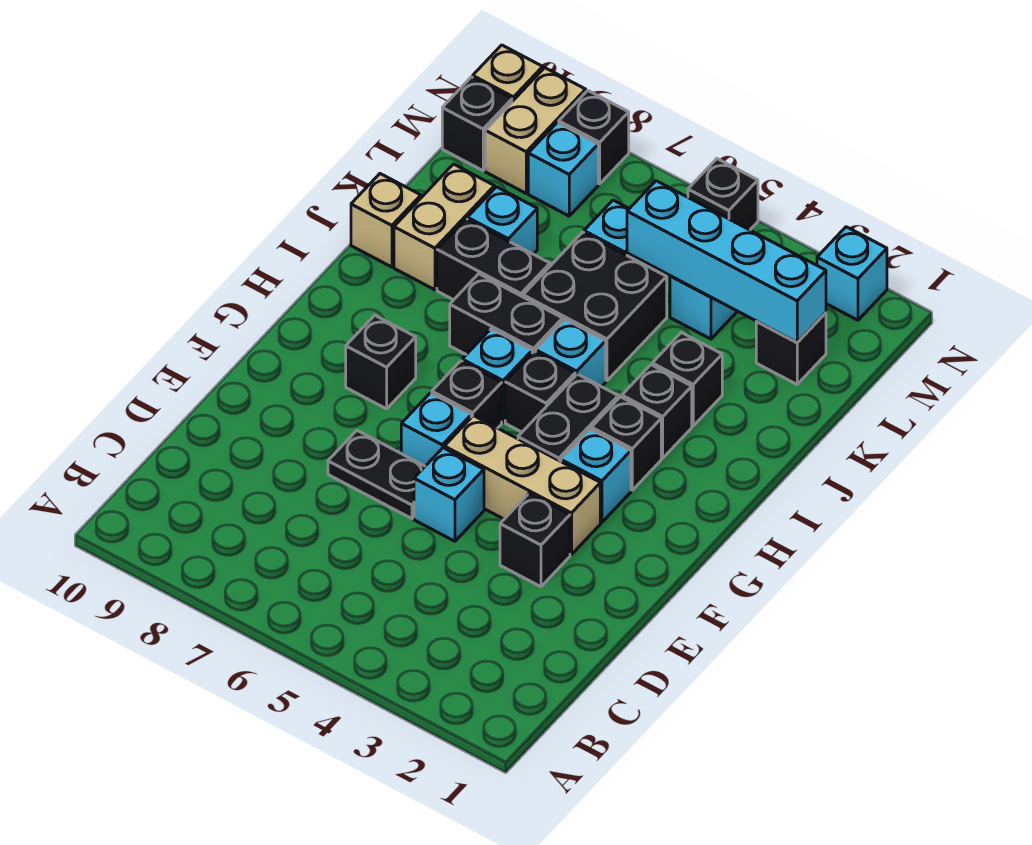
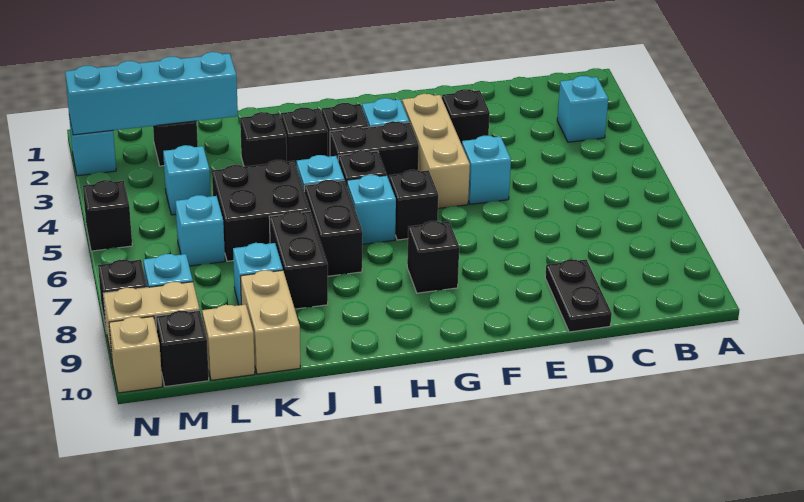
black 1x2 plate [328,431,425,519] -> black 1x2 plate moved to [545,259,612,332]
cyan 1x1 brick [401,393,471,466] -> cyan 1x1 brick moved to [557,76,608,142]
tan 1x2 brick [394,164,494,290] -> tan 1x2 brick turned to [240,270,300,374]
tan 1x1 brick [351,174,421,267] -> tan 1x1 brick moved to [202,305,255,380]
cyan 1x4 brick [627,181,826,342] -> cyan 1x4 brick turned to [65,52,238,135]

